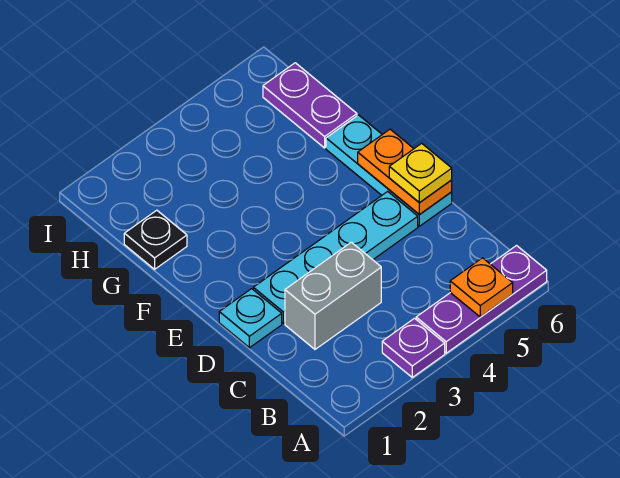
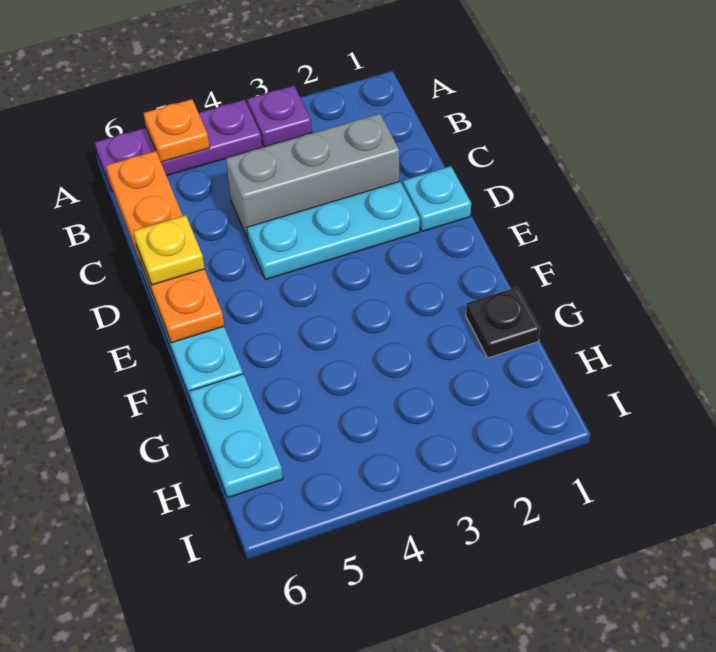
grey 1x2 brick [285,242,381,349] -> grey 1x3 brick [226,114,399,239]
cyan 1x4 plate [253,191,418,323] -> cyan 1x3 plate [247,181,420,280]
orange 1x2 plate [358,129,452,215] -> orange 1x4 plate [106,151,224,343]
purple 1x2 plate [263,63,357,148] -> cyan 1x2 plate [189,374,283,498]

